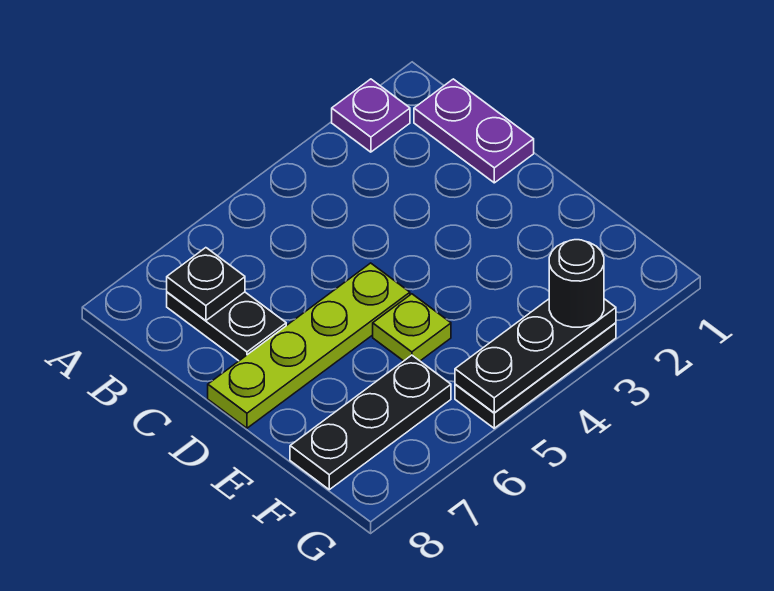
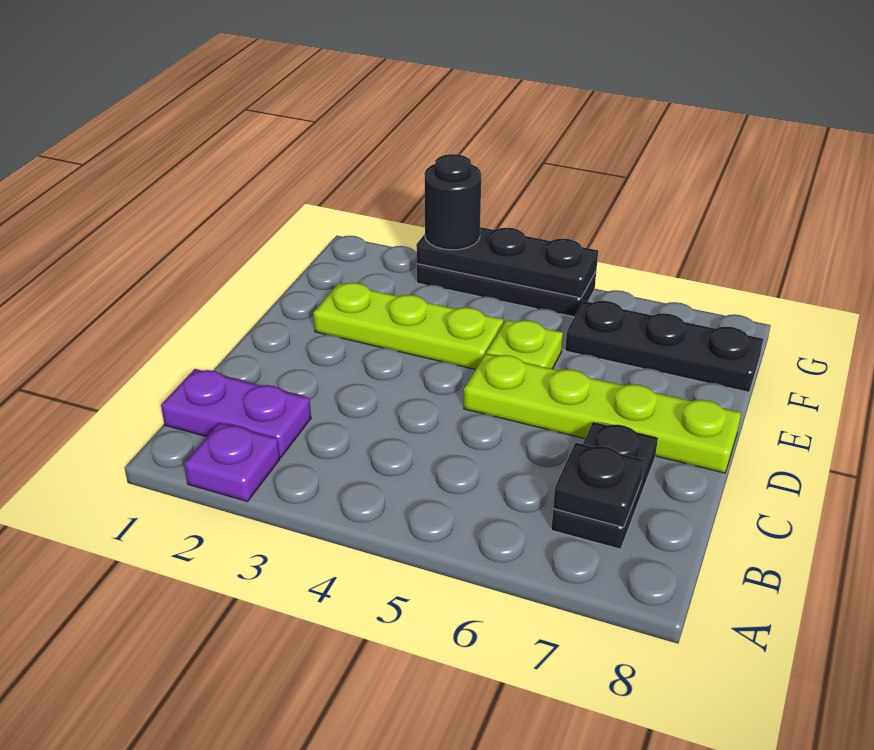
purple 1x2 plate [414,79,534,183] -> purple 1x2 plate turned to [161,369,311,457]
none -> lime 1x3 plate [313,283,504,370]

